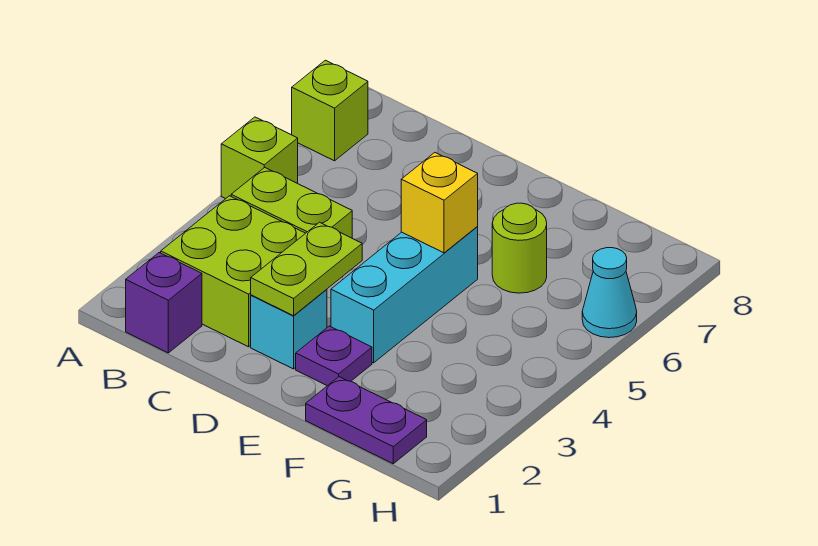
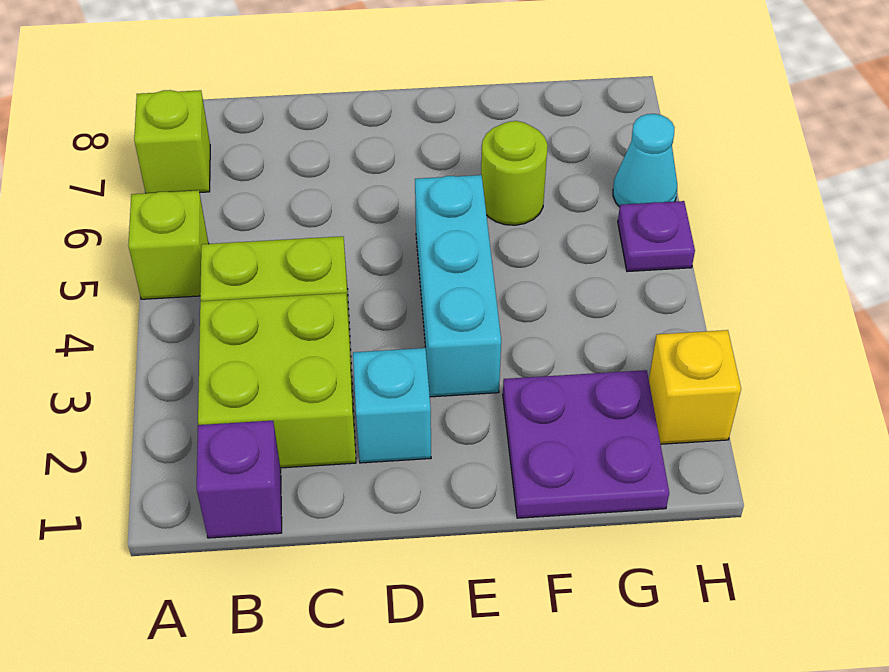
lime 1x2 plate [251,222,362,316] -> none
purple 1x1 plate [296,326,372,386] -> purple 1x1 plate moved to [618,201,695,272]
yellow 1x1 brick [401,153,478,253] -> yellow 1x1 brick moved to [649,330,741,444]
purple 1x2 plate [306,377,427,464] -> purple 2x2 plate [503,370,669,518]

